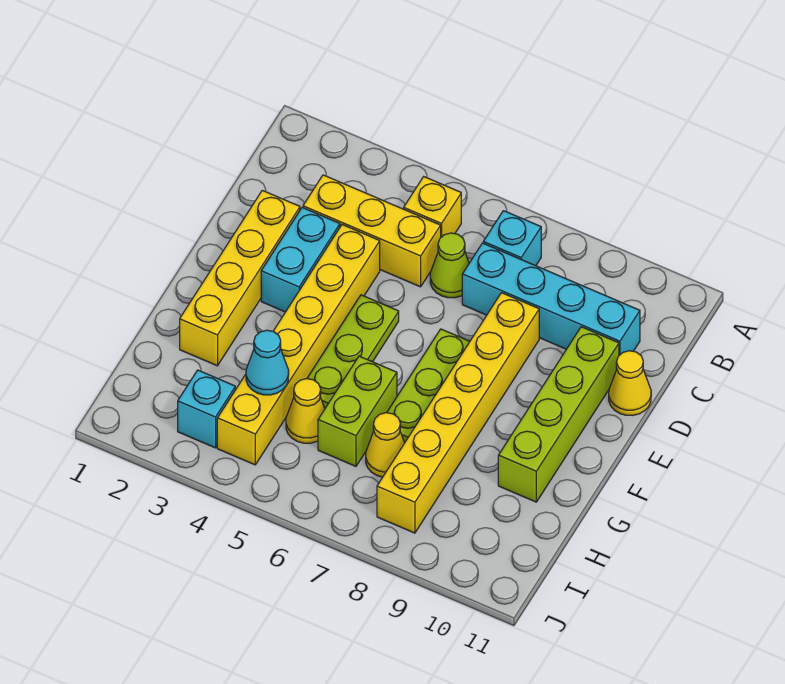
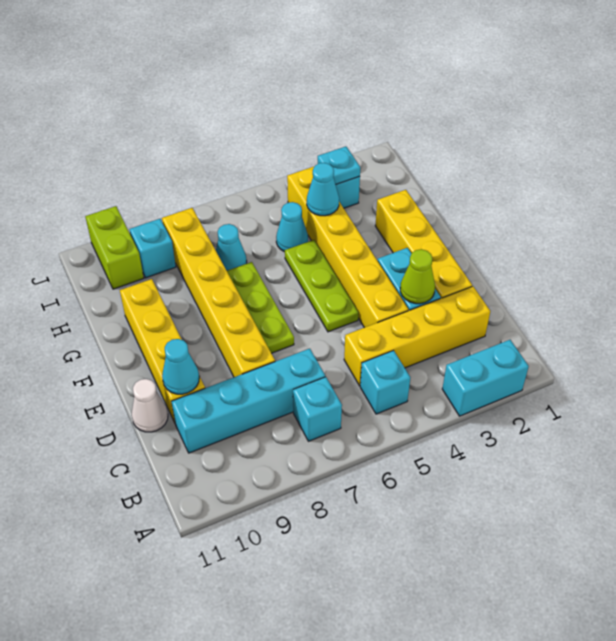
none -> cyan 1x2 brick [442,340,529,416]
yellow 1x1 brick [404,177,461,237] -> cyan 1x1 brick [360,350,410,414]
yellow 1x3 brick [303,175,441,287] -> yellow 1x4 brick [344,286,490,386]
lime 1x1 cone [430,233,469,298] -> lime 1x1 cone moved to [400,249,435,304]
lime 1x4 brick [498,327,619,502] -> yellow 1x4 brick [120,279,205,422]
none -> cyan 1x1 cone [162,339,199,394]
yellow 1x1 cone [609,351,651,415] -> white 1x1 cone [132,379,168,432]
lime 1x2 brick [318,356,397,466] -> lime 1x2 brick moved to [85,206,144,289]
yellow 1x1 cone [286,379,325,443] -> cyan 1x1 cone [276,202,308,252]
yellow 1x1 cone [366,413,404,477] -> cyan 1x1 cone [216,224,247,271]
none -> cyan 1x1 plate [318,147,360,185]
none -> cyan 1x1 brick [129,219,176,278]

